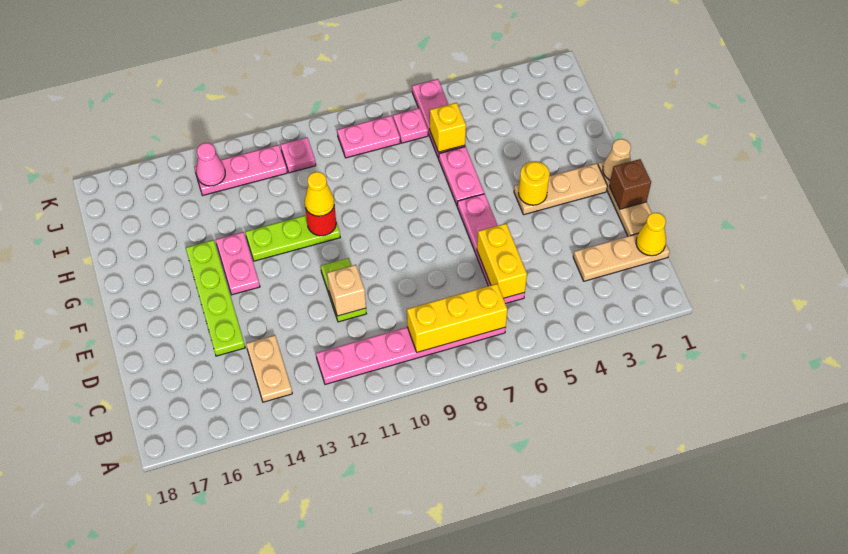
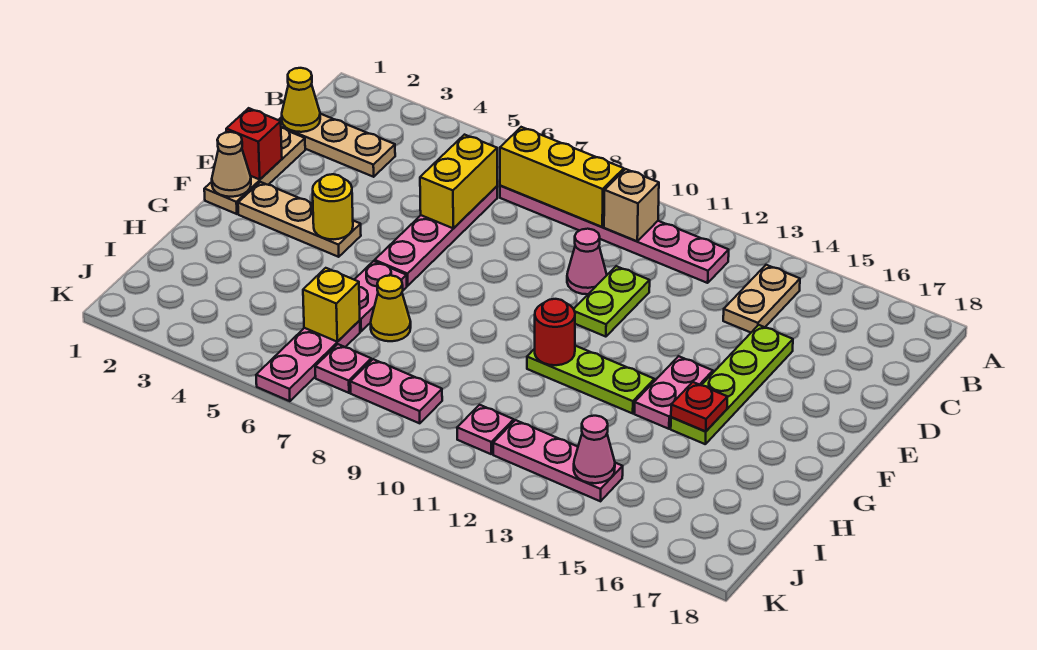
none -> pink 1x1 cone [567,229,607,294]
tan 1x1 brick [327,265,366,316] -> tan 1x1 brick moved to [604,169,659,241]
brown 1x1 brick [609,159,651,209] -> red 1x1 brick [226,108,282,179]
yellow 1x1 cone [304,172,334,216] -> yellow 1x1 cone moved to [371,275,411,341]
none -> red 1x1 plate [671,382,727,431]

